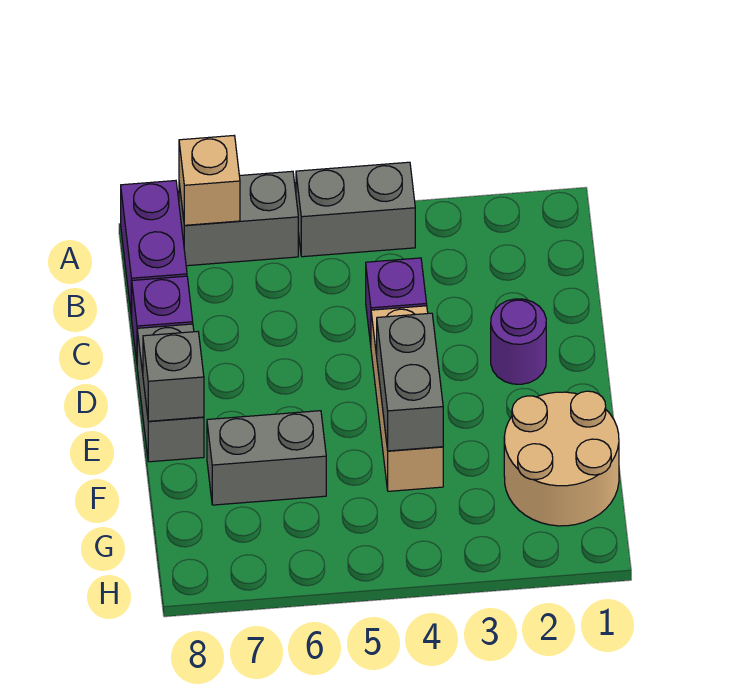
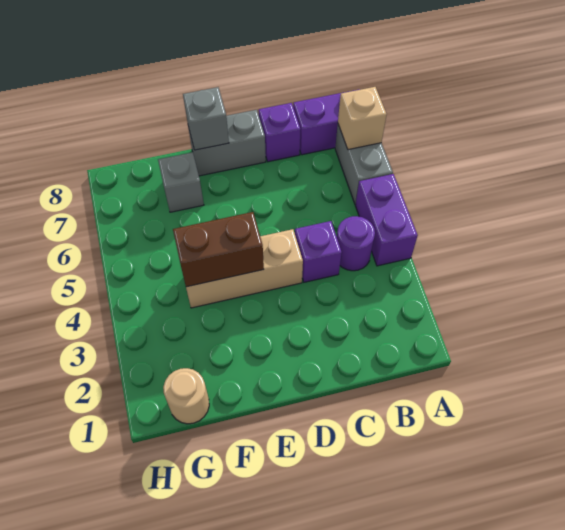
grey 1x2 brick [296,162,415,257] -> purple 1x2 brick [355,174,418,266]
purple 1x1 round brick [491,299,546,384] -> purple 1x1 round brick moved to [337,216,375,271]
grey 1x2 brick [377,313,443,451] -> brown 1x2 brick [173,212,264,287]
tan 2x2 round brick [504,391,619,526] -> tan 1x1 round brick [163,368,209,424]
grey 1x2 brick [207,411,326,505] -> grey 1x1 brick [158,152,204,212]

